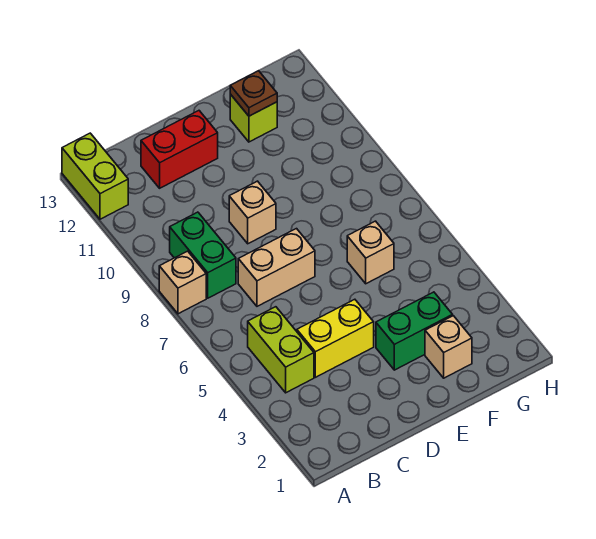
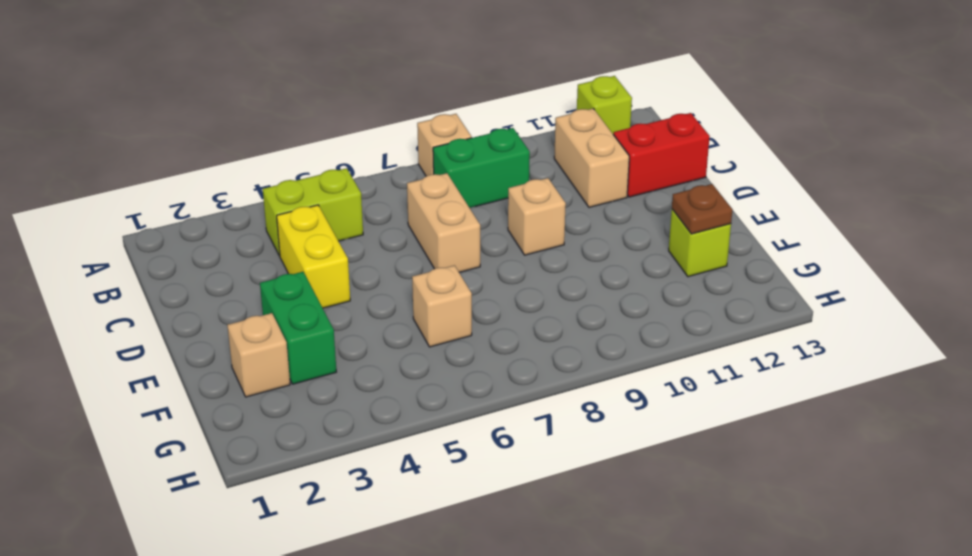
lime 1x2 brick [62,133,128,219] -> lime 1x1 brick [577,76,632,134]
none -> tan 1x2 brick [554,109,629,207]
red 1x2 brick [141,111,218,188] -> red 1x2 brick turned to [613,113,710,197]

